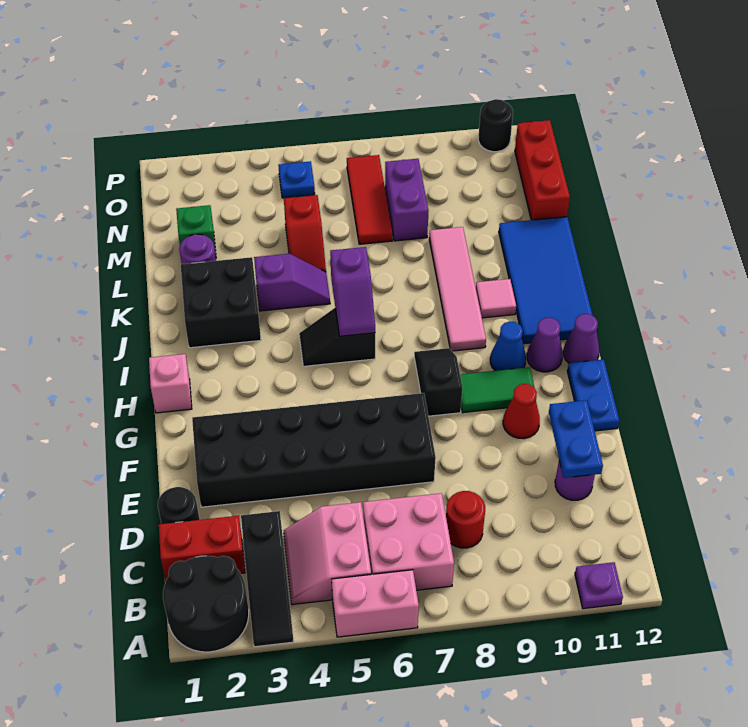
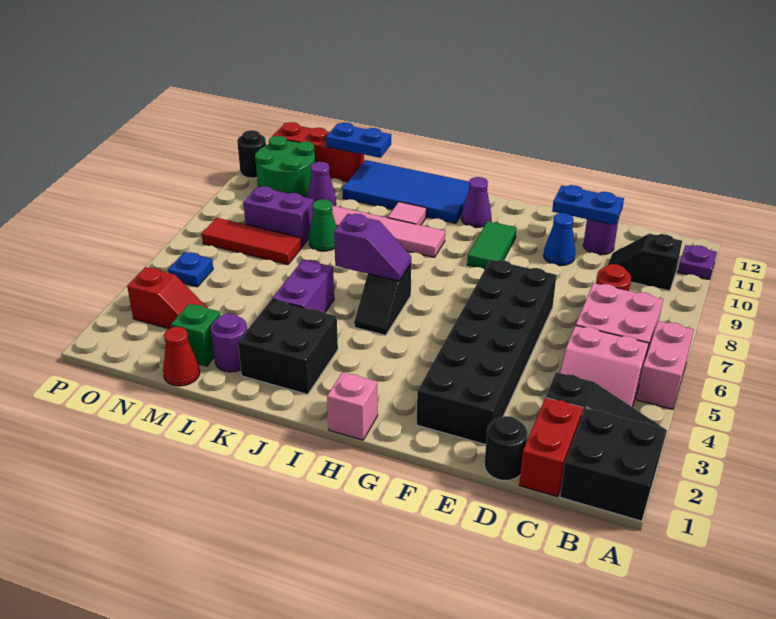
black 2x2 round brick [163,556,249,652] -> black 2x2 brick [560,408,666,521]
red 1x1 cone [503,384,540,439] -> red 1x1 cone moved to [163,327,200,386]
blue 1x2 plate [567,359,619,431] -> blue 1x2 plate moved to [326,123,391,158]
black 1x2 slope [414,348,463,416] -> black 1x2 slope moved to [608,234,682,291]
blue 1x1 cone [490,321,526,371] -> blue 1x1 cone moved to [544,213,575,266]
purple 1x1 cone [563,314,599,363] -> purple 1x1 cone moved to [307,162,336,206]
purple 1x2 slope [254,254,330,311] -> purple 1x2 brick [272,260,334,313]
red 1x2 slope [284,195,326,272] -> red 1x2 slope moved to [127,267,207,329]
none -> green 1x1 cone [309,199,337,251]
none -> green 2x2 round brick [255,136,315,198]

